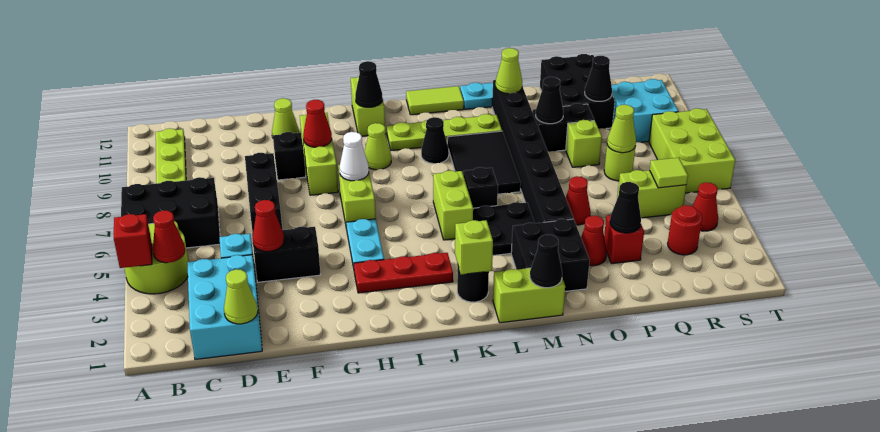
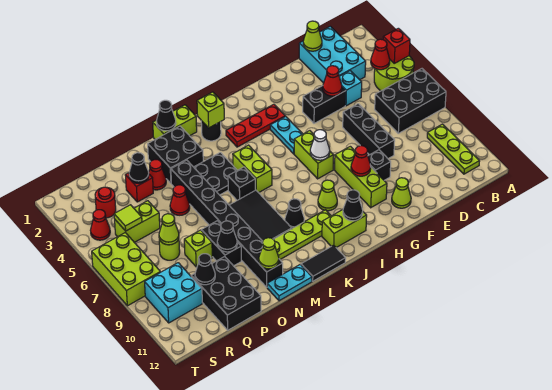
lime 1x2 brick [351,77,385,136] -> lime 1x2 brick turned to [322,210,367,248]
lime 1x2 tile [406,86,464,115] -> black 1x2 tile [301,245,346,281]
black 1x2 brick [533,103,594,152] -> black 1x2 brick turned to [201,221,241,266]

